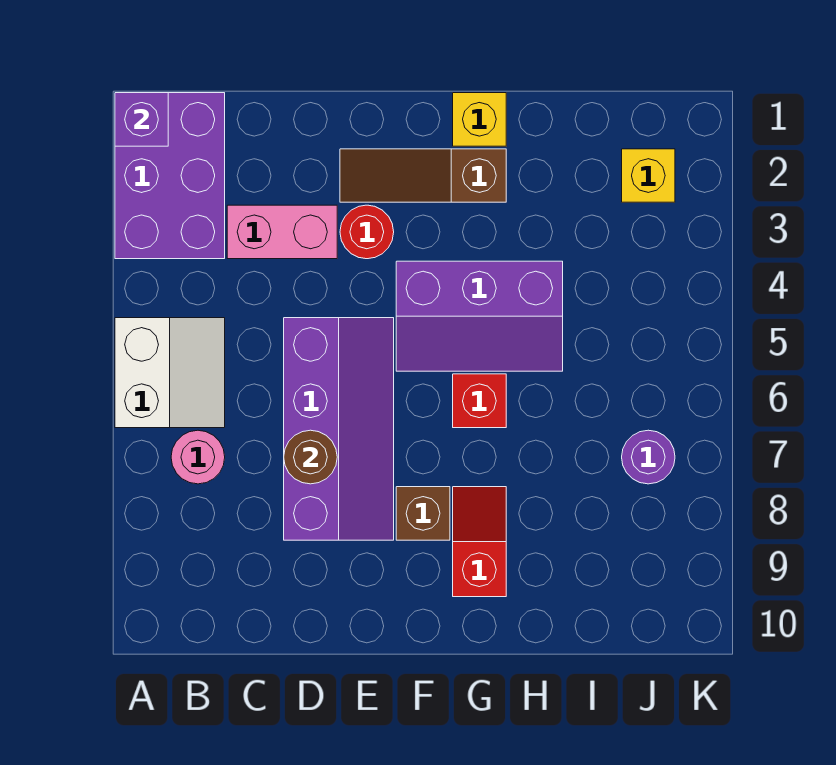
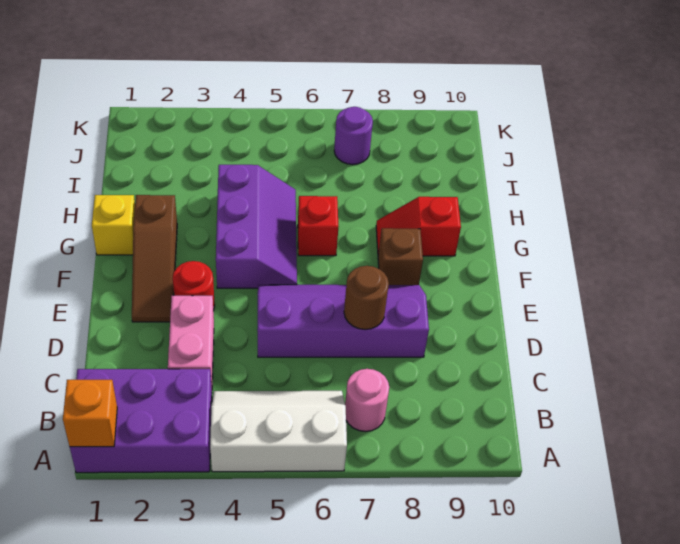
purple 1x1 brick [115,93,168,146] -> orange 1x1 brick [63,380,117,447]
white 2x2 slope [115,318,225,428] -> white 2x3 slope [210,391,347,472]
yellow 1x1 brick [622,149,675,202] -> none

